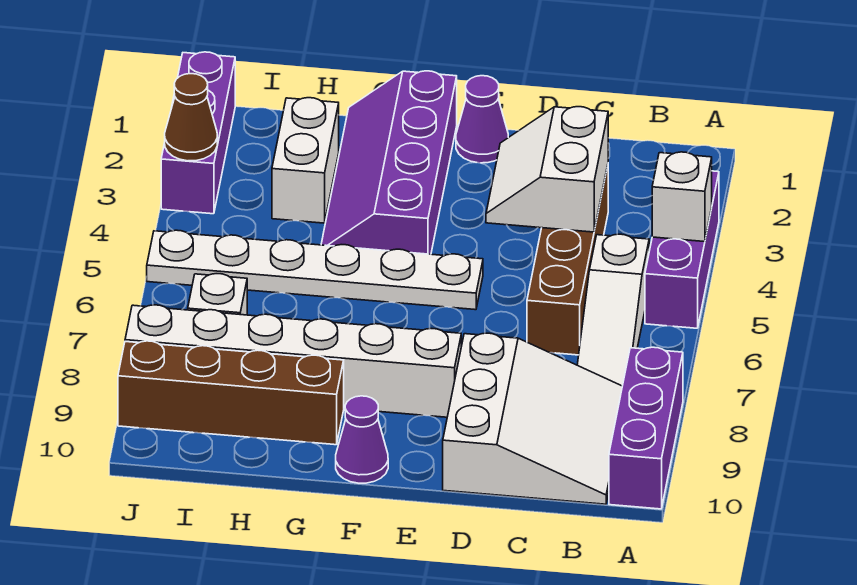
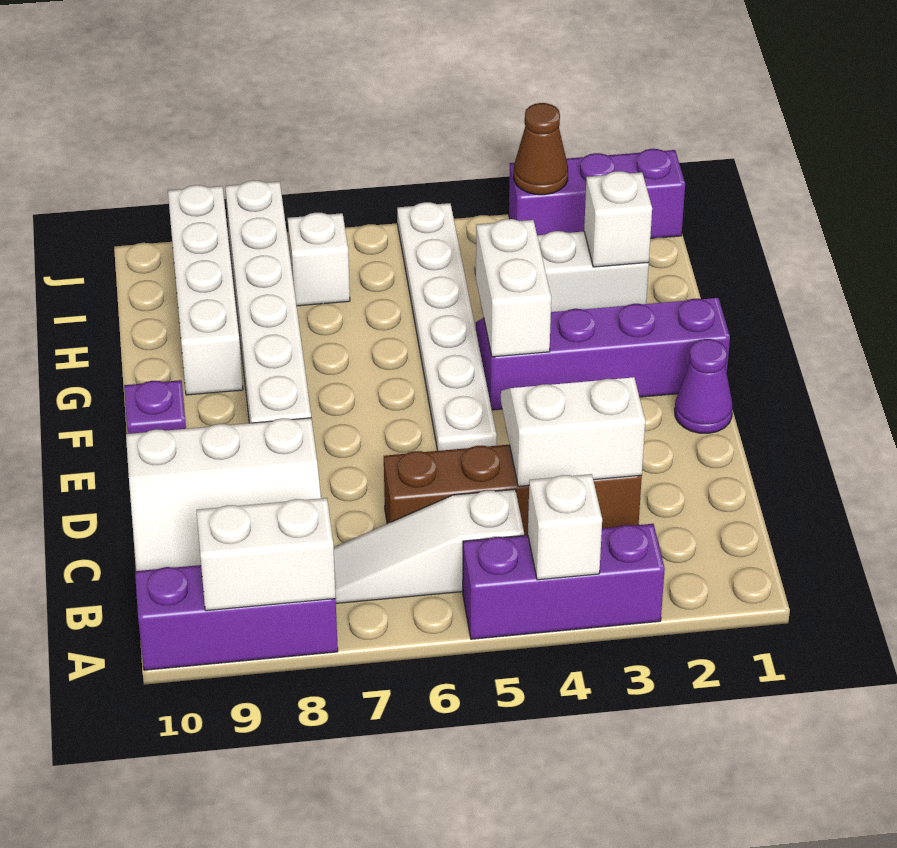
none -> white 1x2 brick [196,498,336,611]
none -> white 1x2 brick [476,219,551,357]
purple 1x1 cone [336,396,388,483] -> purple 1x1 plate [124,380,186,434]
brown 1x4 brick [118,341,344,445] -> white 1x4 brick [168,185,243,395]
none -> white 1x1 brick [584,171,652,267]

